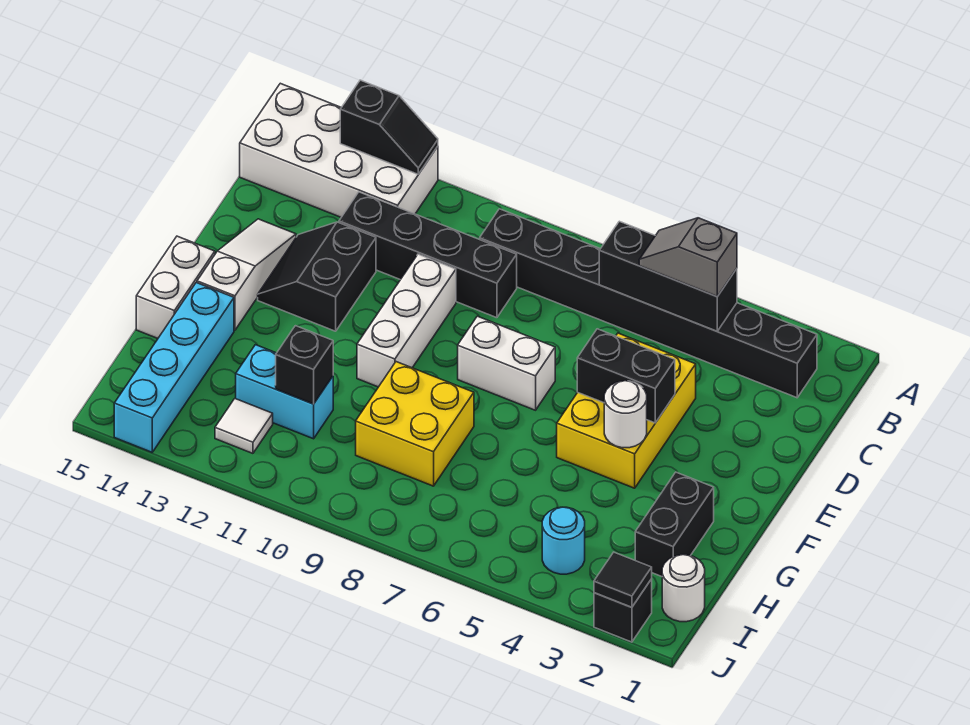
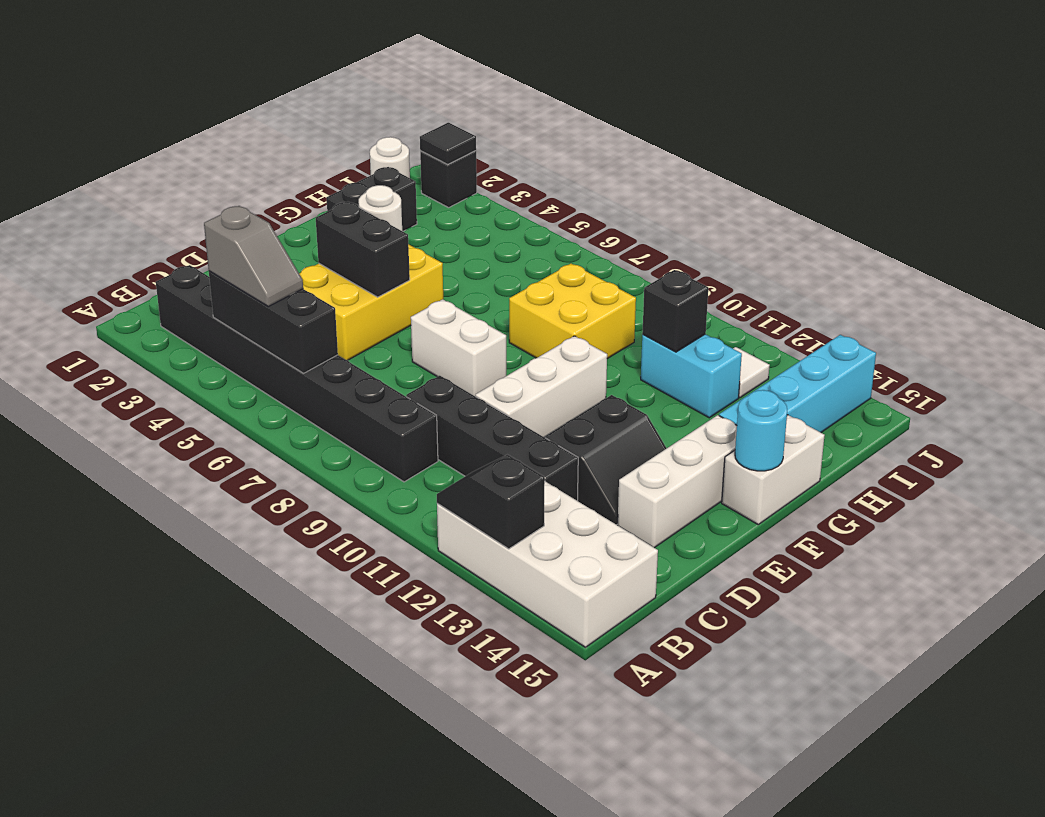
white 1x3 slope [197,219,296,330] -> white 1x3 brick [618,415,737,548]
cyan 1x1 round brick [542,507,585,574] -> cyan 1x1 round brick moved to [735,390,787,471]

